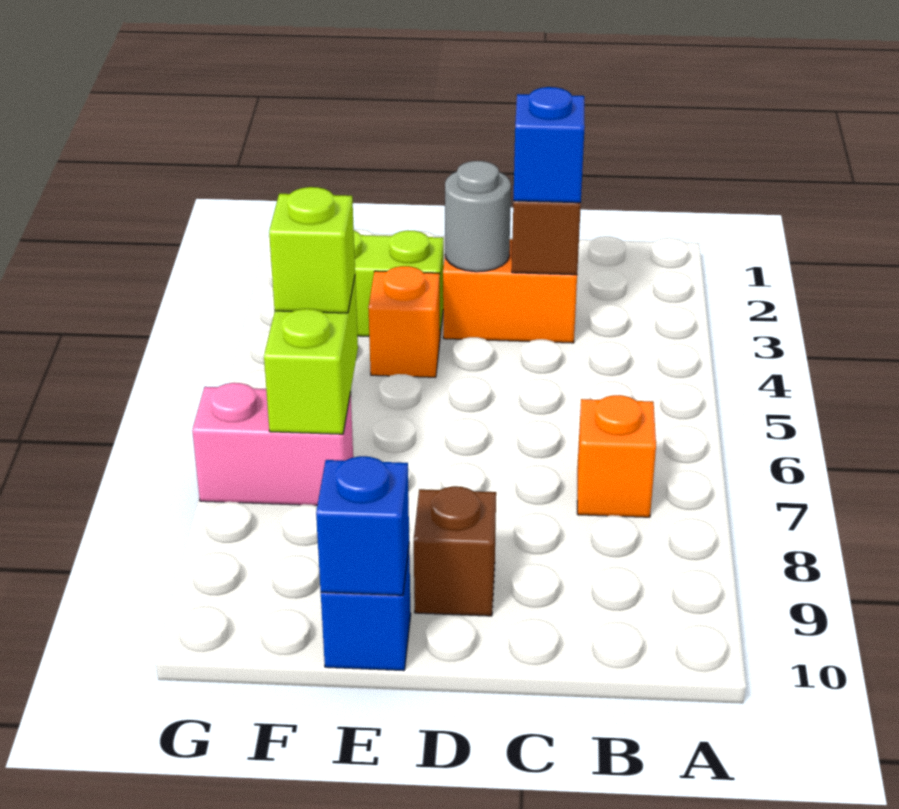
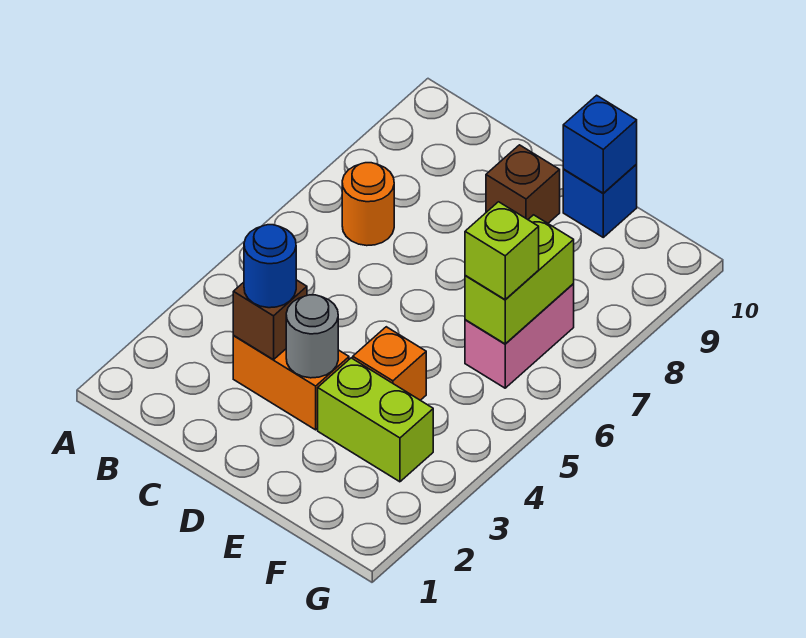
orange 1x1 brick [577,395,656,517] -> orange 1x1 round brick [342,163,394,246]
blue 1x1 brick [513,87,585,203] -> blue 1x1 round brick [244,225,296,308]
pink 1x2 brick [192,383,353,505] -> pink 1x2 brick turned to [465,284,574,388]

